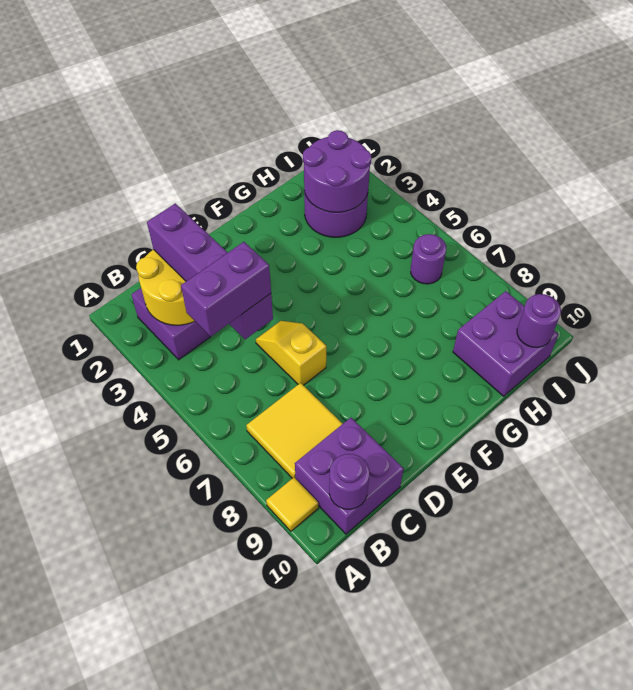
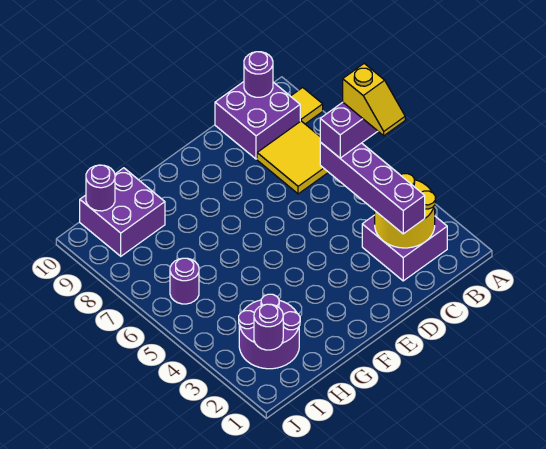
yellow 1x2 slope [256,321,326,385] -> yellow 1x2 slope moved to [343,64,405,136]
purple 2x2 round brick [303,130,371,212] -> purple 1x1 round brick [254,304,283,350]

